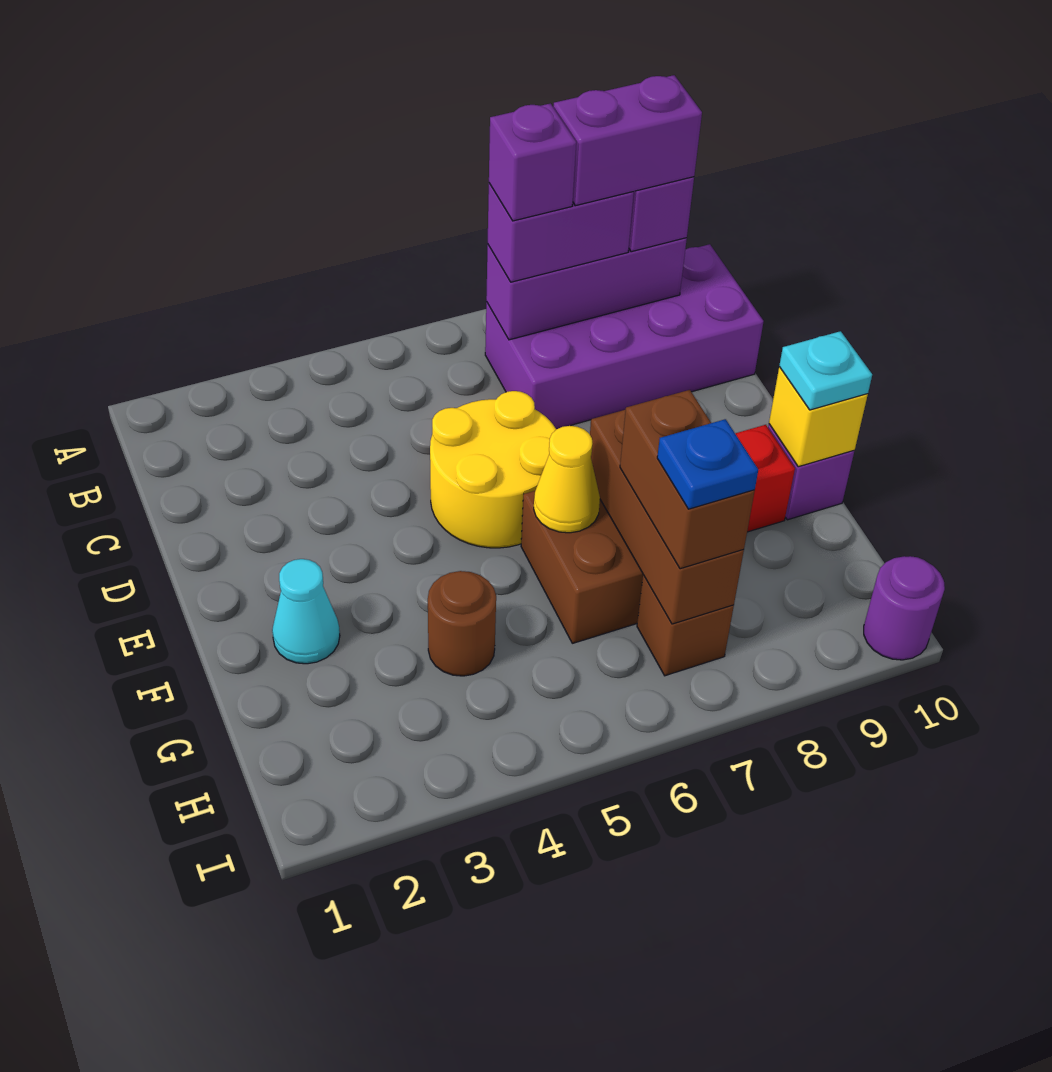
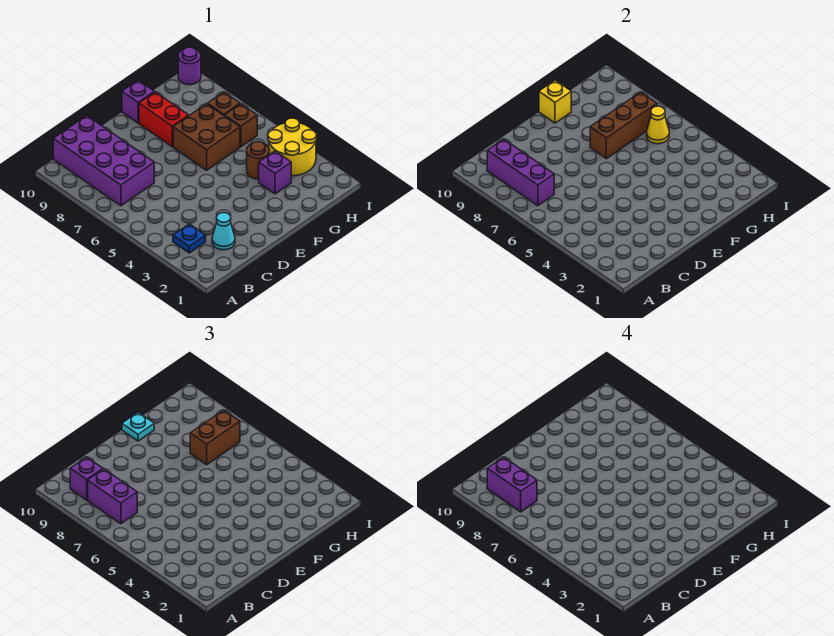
purple 1x1 brick [489,103,576,221] -> purple 1x1 brick moved to [259,151,291,194]
yellow 2x2 round brick [430,391,556,548] -> yellow 2x2 round brick moved to [268,118,316,176]
cyan 1x1 cone [272,559,340,664] -> cyan 1x1 cone moved to [212,213,235,250]
yellow 1x1 cone [534,426,600,533] -> yellow 1x1 cone moved to [647,106,669,144]
none -> brown 1x1 brick [225,104,257,147]
blue 1x1 plate [657,419,758,509] -> blue 1x1 plate moved to [173,224,206,253]

